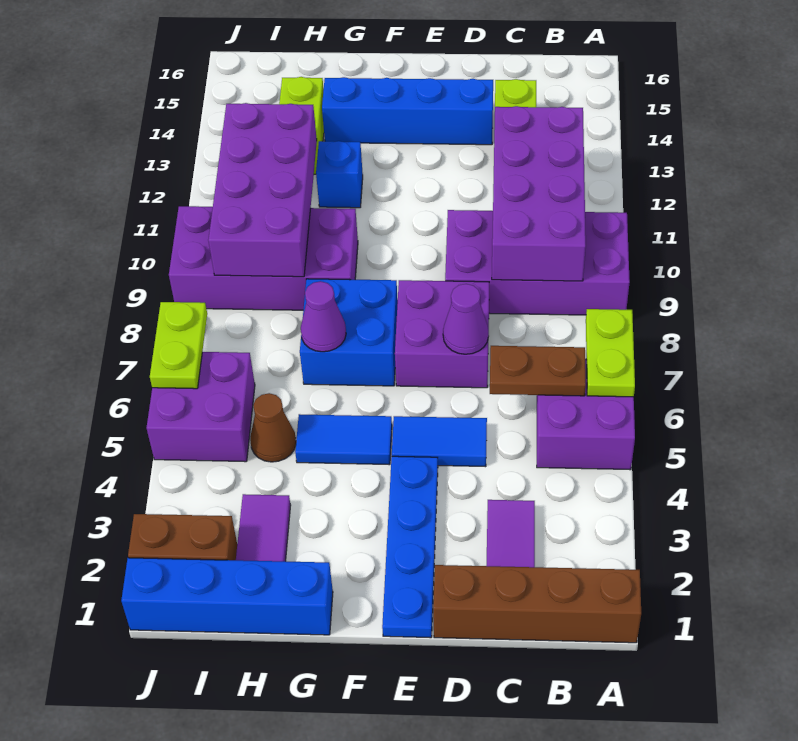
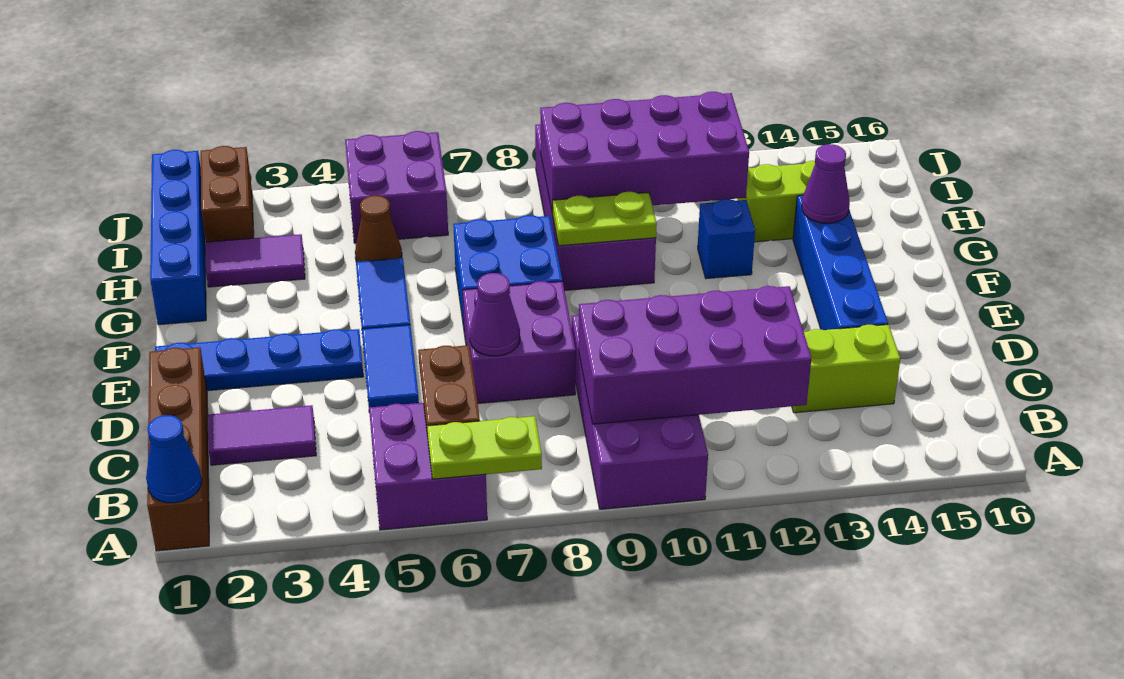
none -> blue 1x1 cone [146,415,202,503]
purple 1x1 cone [301,281,346,352] -> purple 1x1 cone moved to [802,144,850,223]
lime 1x2 plate [150,302,207,389] -> lime 1x2 plate moved to [552,192,657,246]

